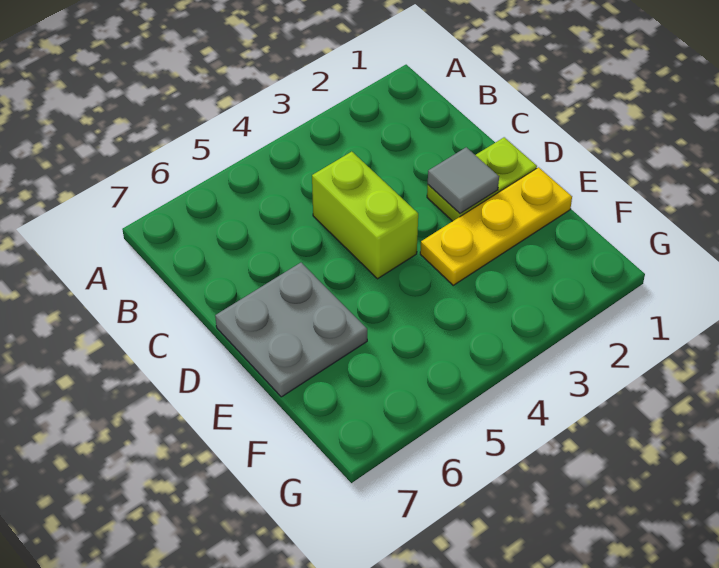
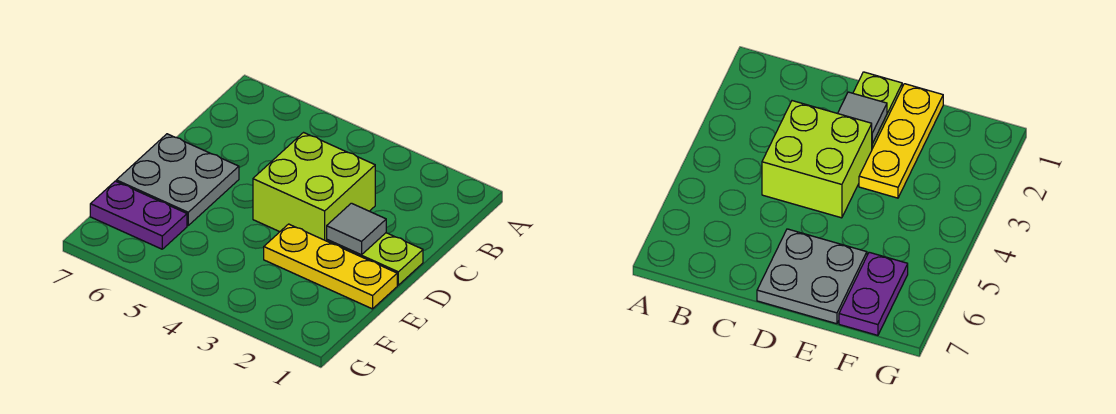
lime 1x2 brick [312,152,418,279] -> lime 2x2 brick [253,133,375,241]
none -> purple 1x2 plate [90,181,187,249]

